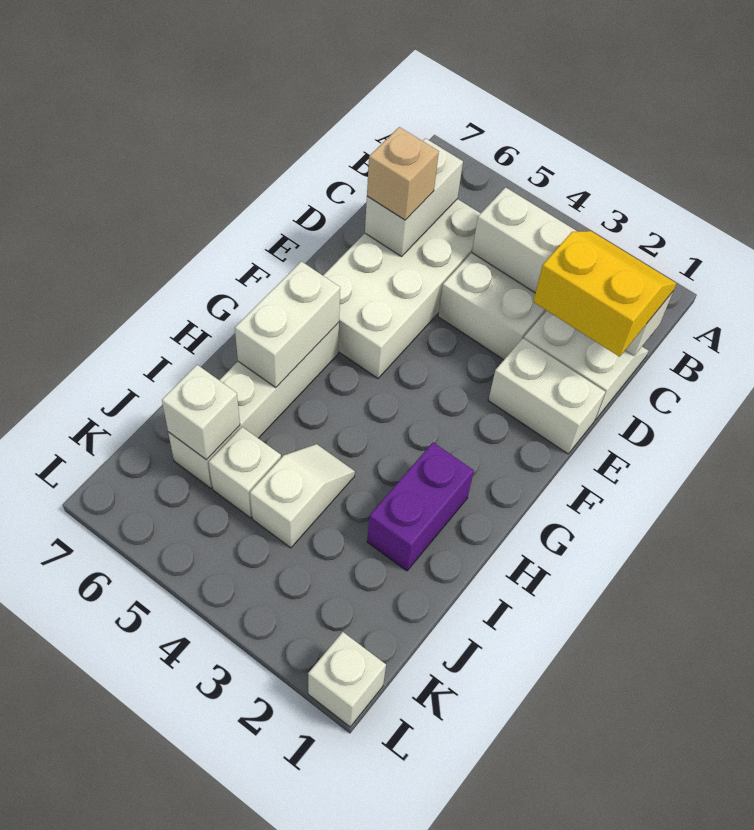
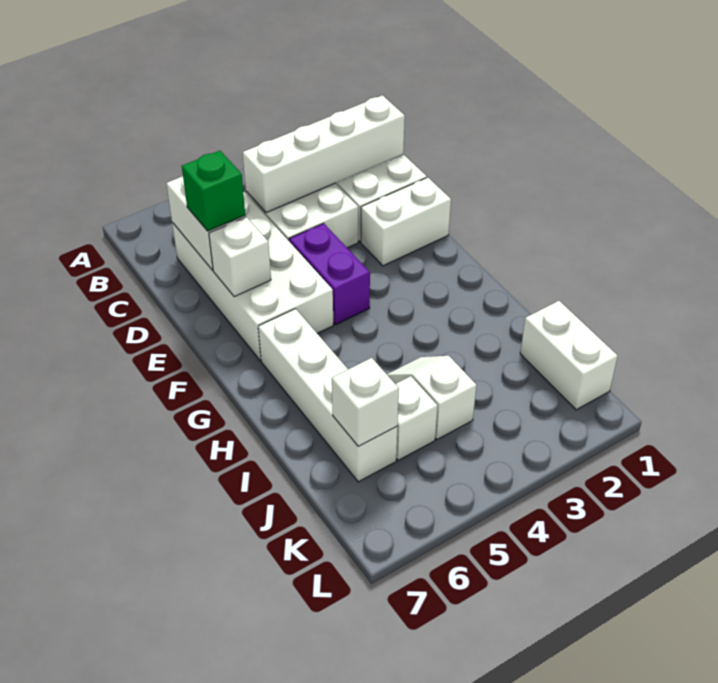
yellow 2x2 slope [533,231,677,357] -> none
tan 1x1 brick [367,127,439,220] -> green 1x1 brick [182,151,245,231]
white 1x2 brick [235,261,340,387] -> white 1x2 brick moved to [520,301,618,410]
purple 1x2 brick [367,442,474,571] -> purple 1x2 brick moved to [289,223,370,325]
white 1x1 brick [308,632,386,727] -> white 1x1 brick moved to [209,217,271,297]

